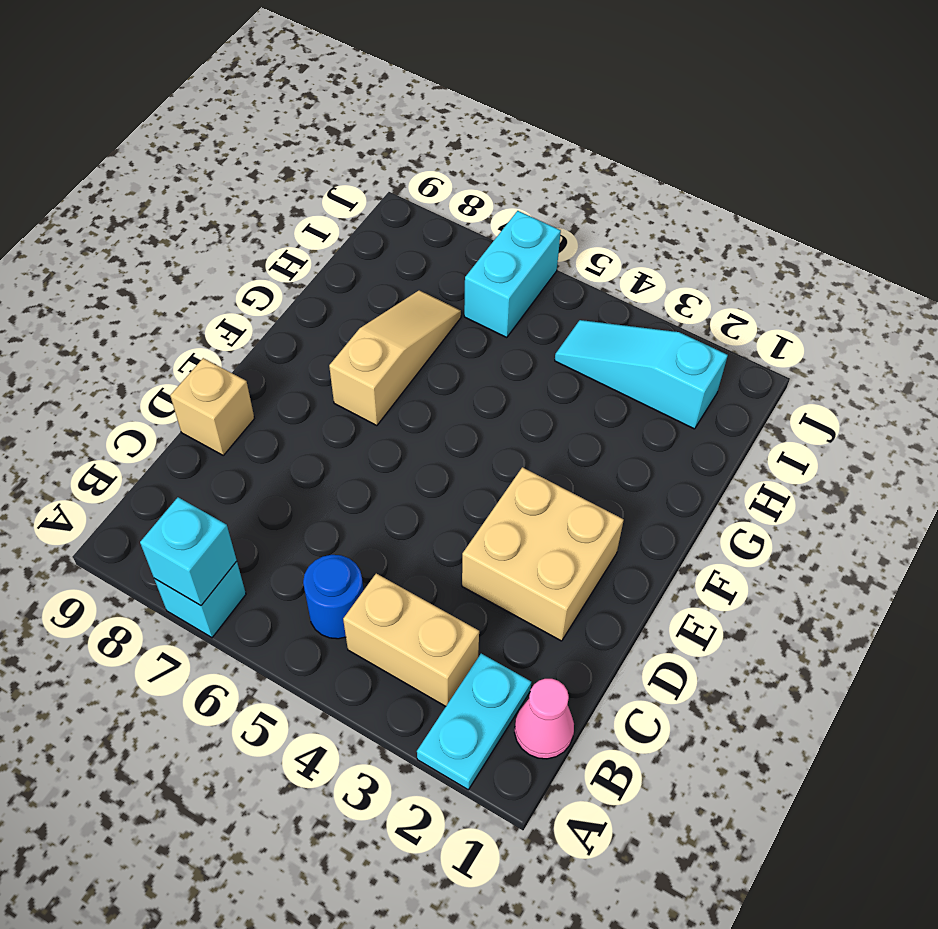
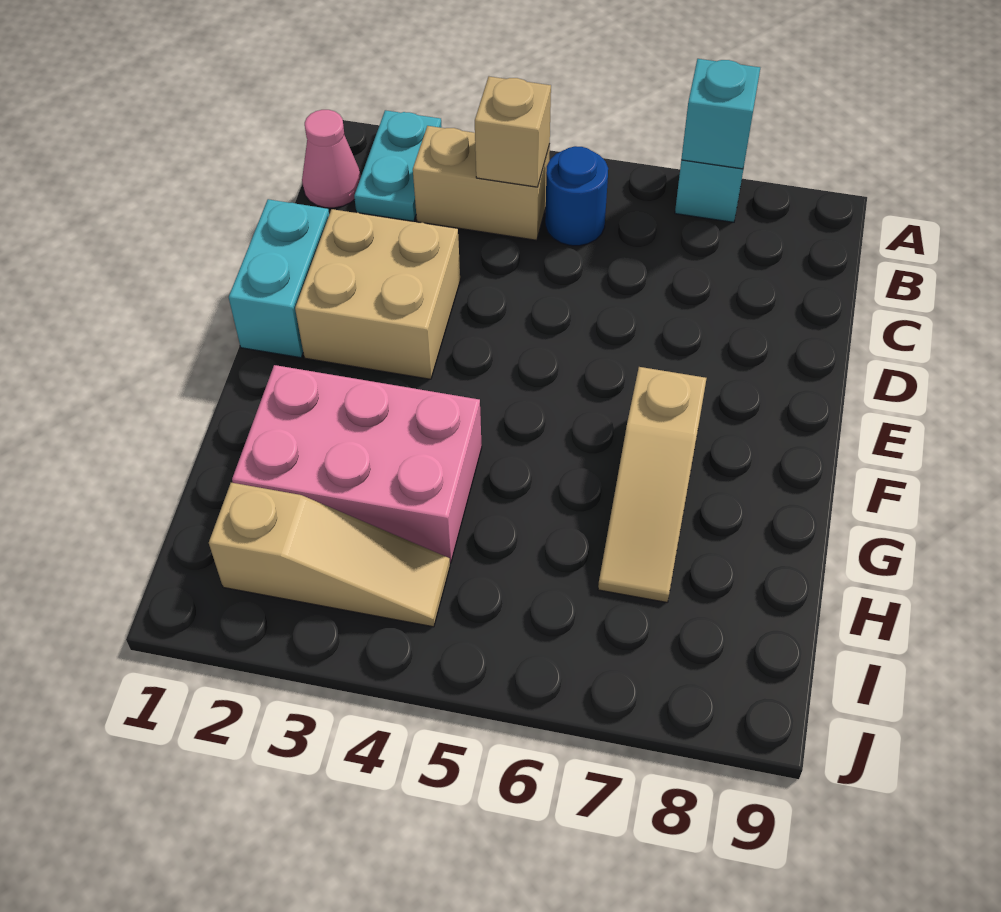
tan 1x1 brick [170,358,254,455] -> tan 1x1 brick moved to [475,77,551,187]
none -> pink 2x3 brick [232,365,482,563]
cyan 1x3 slope [555,320,728,429] -> tan 1x3 slope [209,483,450,627]
cyan 1x2 brick [464,211,561,338] -> cyan 1x2 brick moved to [229,199,329,358]

